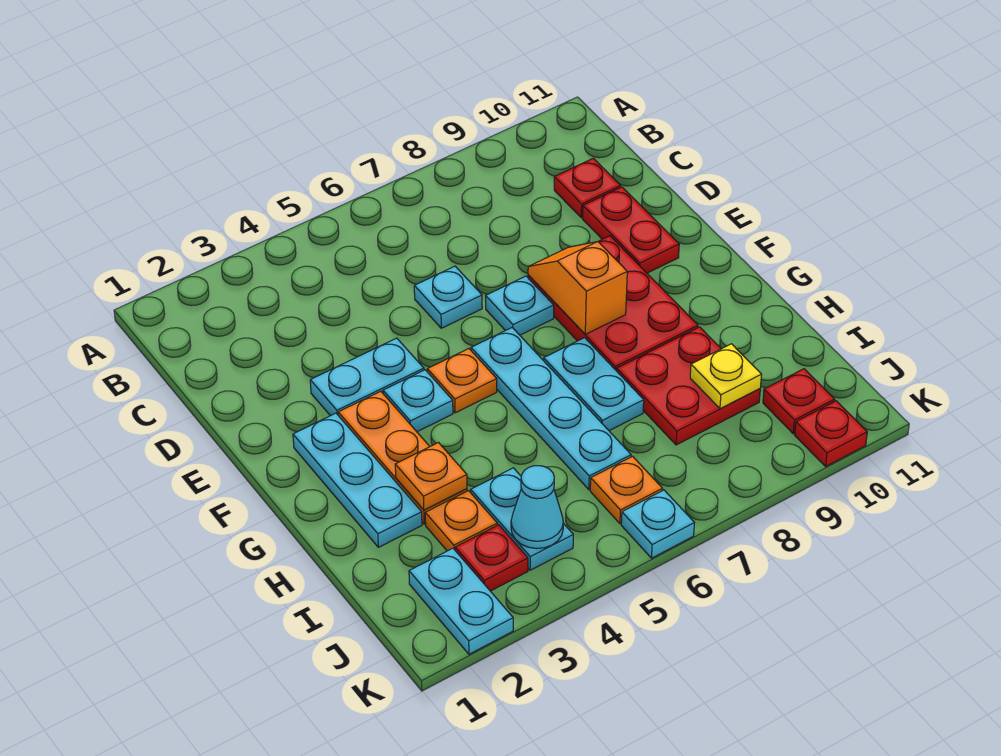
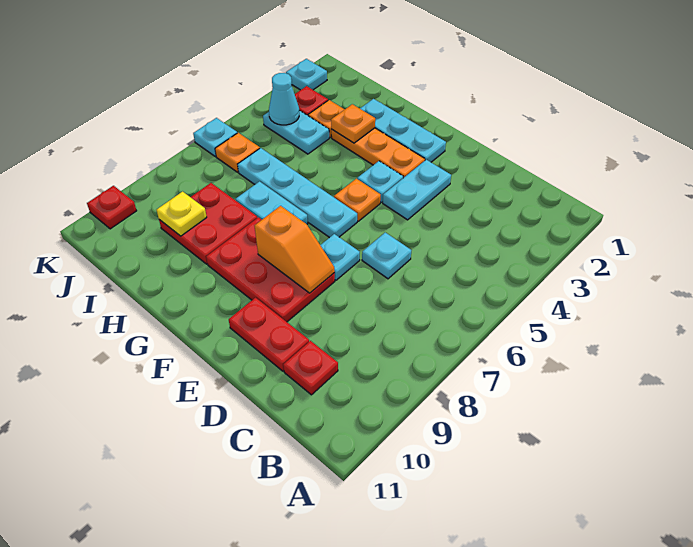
cyan 1x2 plate [409,548,513,654] -> cyan 1x1 plate [286,59,327,90]
red 1x1 plate [763,369,835,434] -> none

